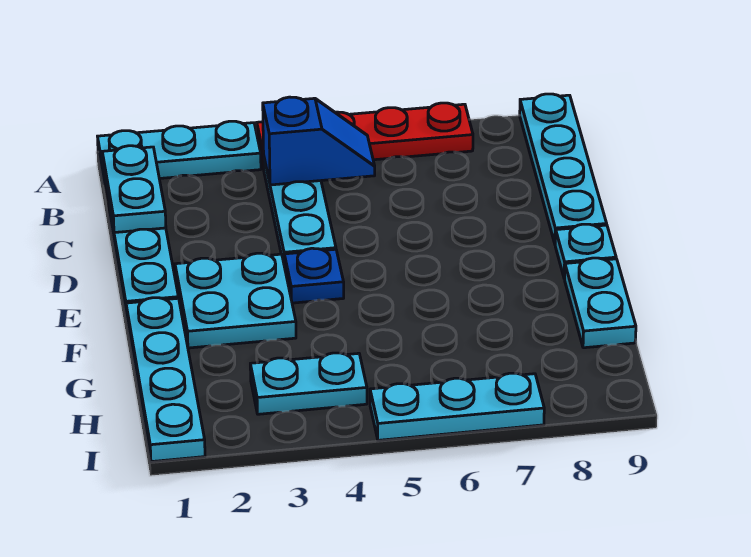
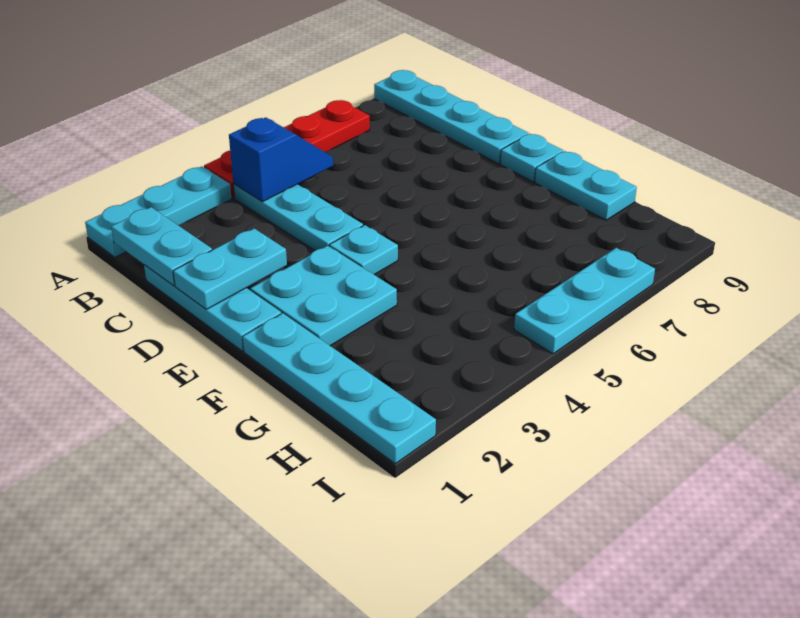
blue 1x1 plate [284,248,344,303] -> cyan 1x1 plate [329,225,398,274]
cyan 1x2 plate [250,353,367,414] -> cyan 1x2 plate moved to [173,229,287,309]

